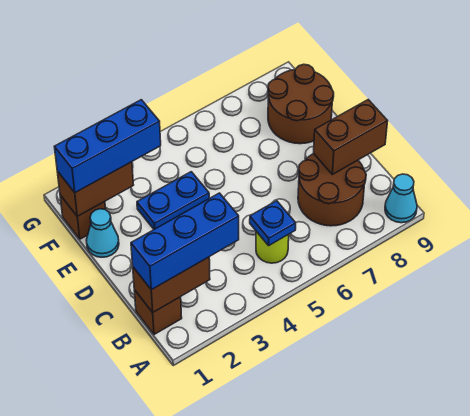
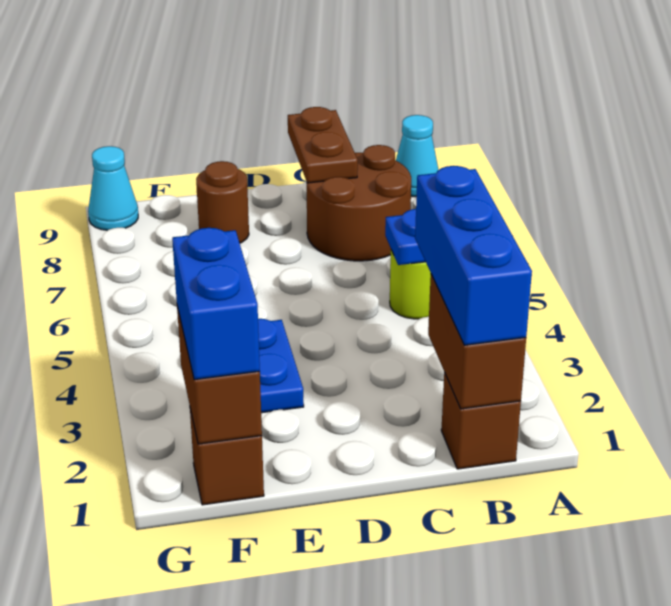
brown 1x2 brick [314,100,388,174] -> brown 1x2 plate [288,107,358,183]
cyan 1x1 cone [86,209,119,257] -> cyan 1x1 cone moved to [88,146,138,230]
brown 2x2 round brick [268,64,334,144] -> brown 1x1 round brick [196,161,249,243]
blue 1x3 brick [54,100,161,193] -> blue 1x2 brick [172,228,260,380]

